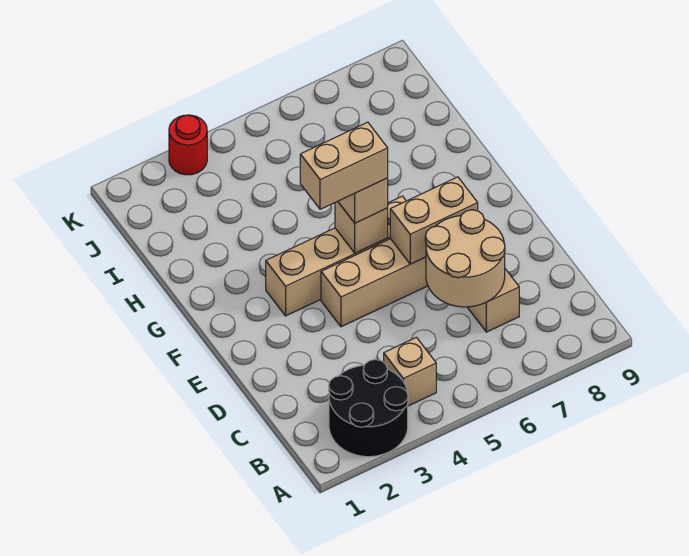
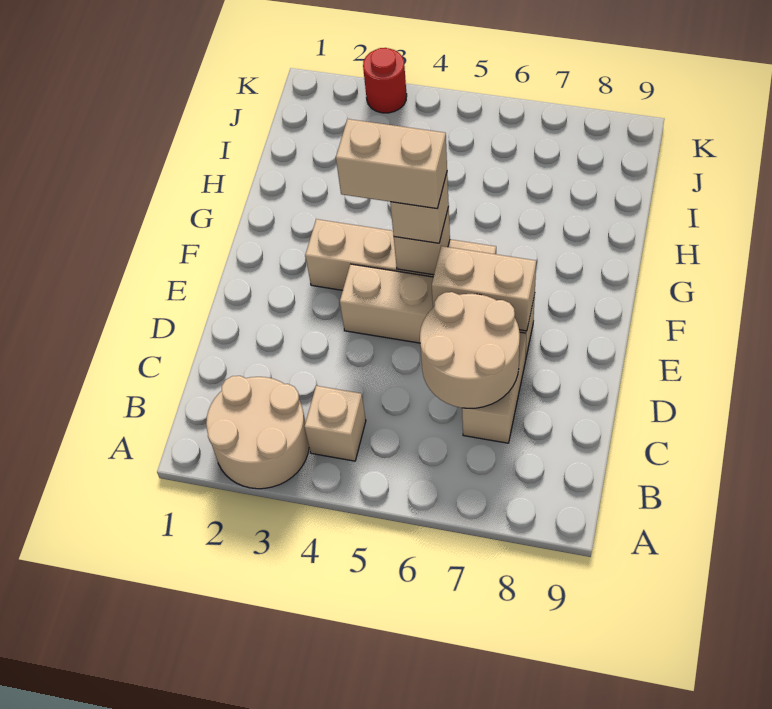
black 2x2 round brick [329,359,408,457] -> tan 2x2 round brick [206,376,309,489]

